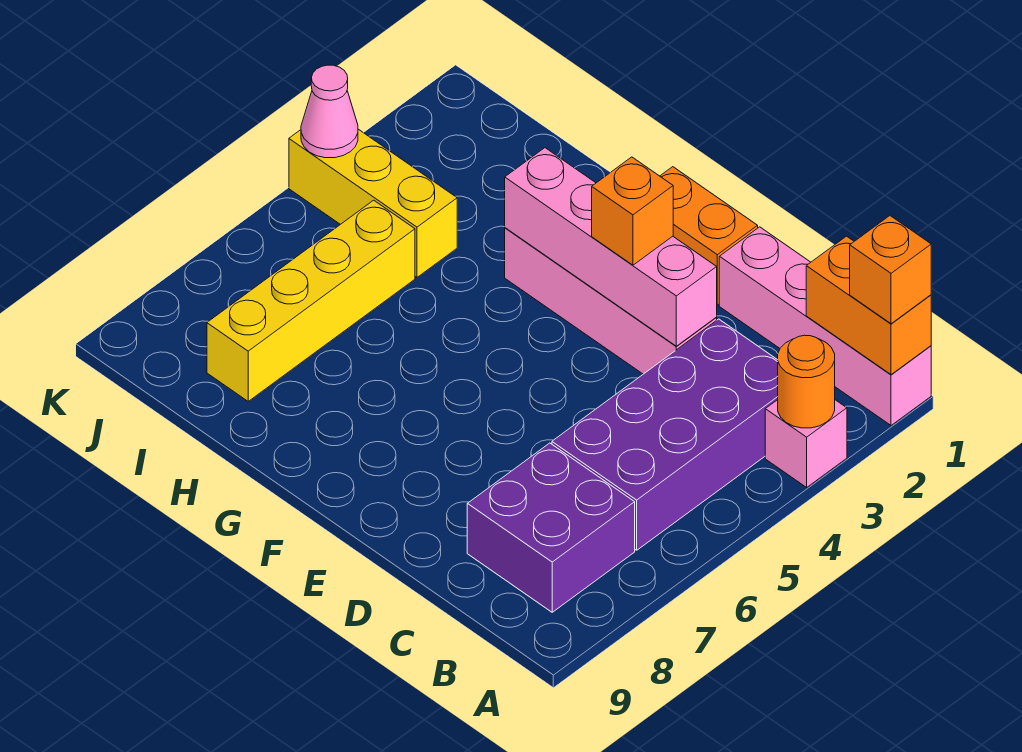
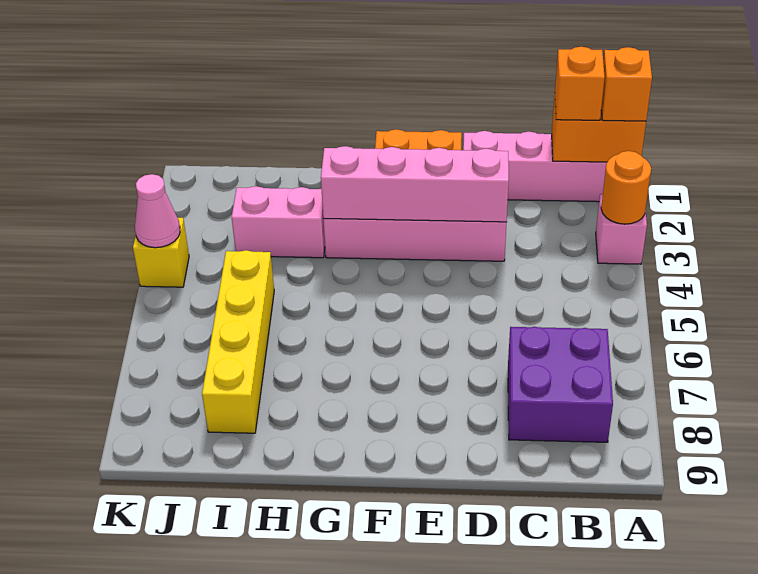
purple 2x4 brick [552,319,778,550] -> none
orange 1x1 brick [592,157,673,265] -> orange 1x1 brick moved to [555,47,605,120]
none -> pink 1x2 brick [232,186,325,258]
yellow 1x3 brick [289,129,457,277] -> yellow 1x1 brick [133,218,189,287]

